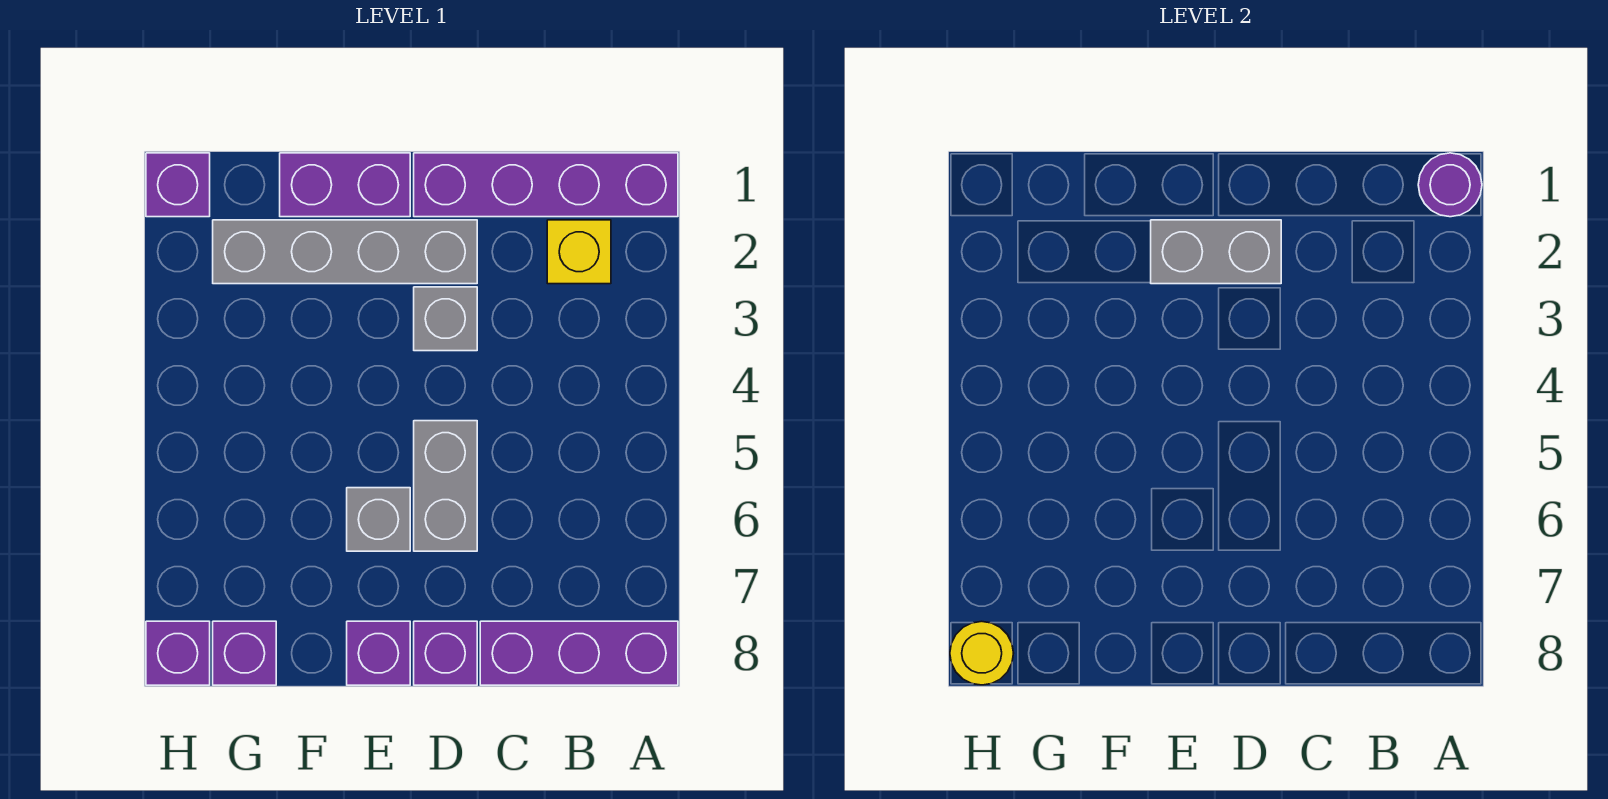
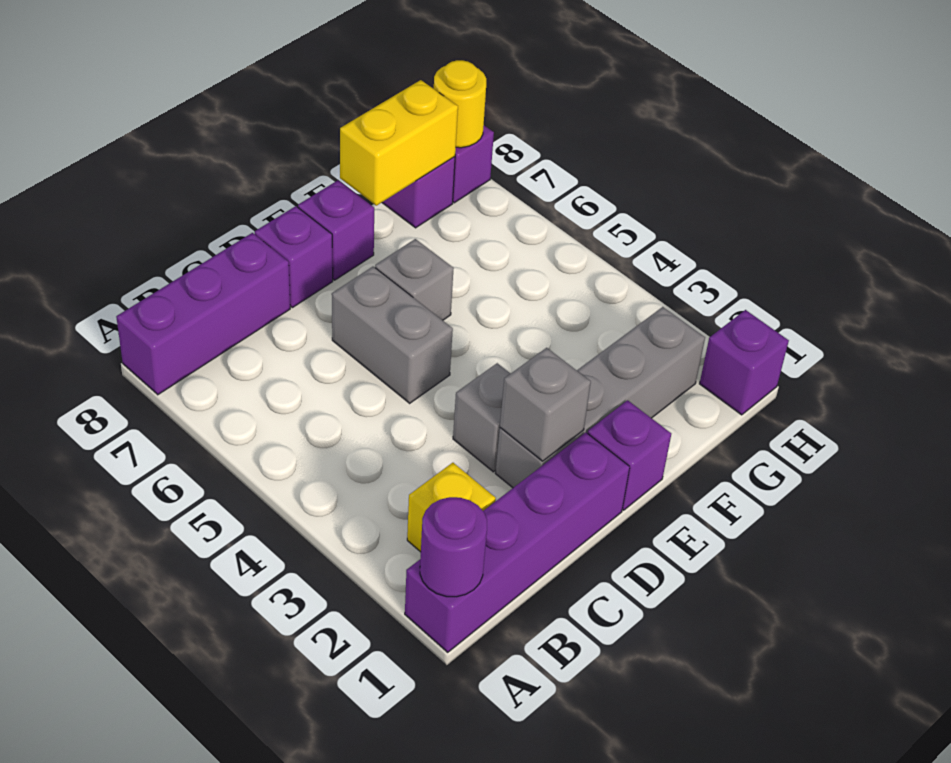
grey 1x2 brick [1151,220,1281,284] -> grey 1x1 brick [500,348,591,461]
purple 1x2 brick [280,153,410,217] -> purple 1x1 brick [587,400,671,510]
none -> yellow 1x2 brick [340,80,458,206]

